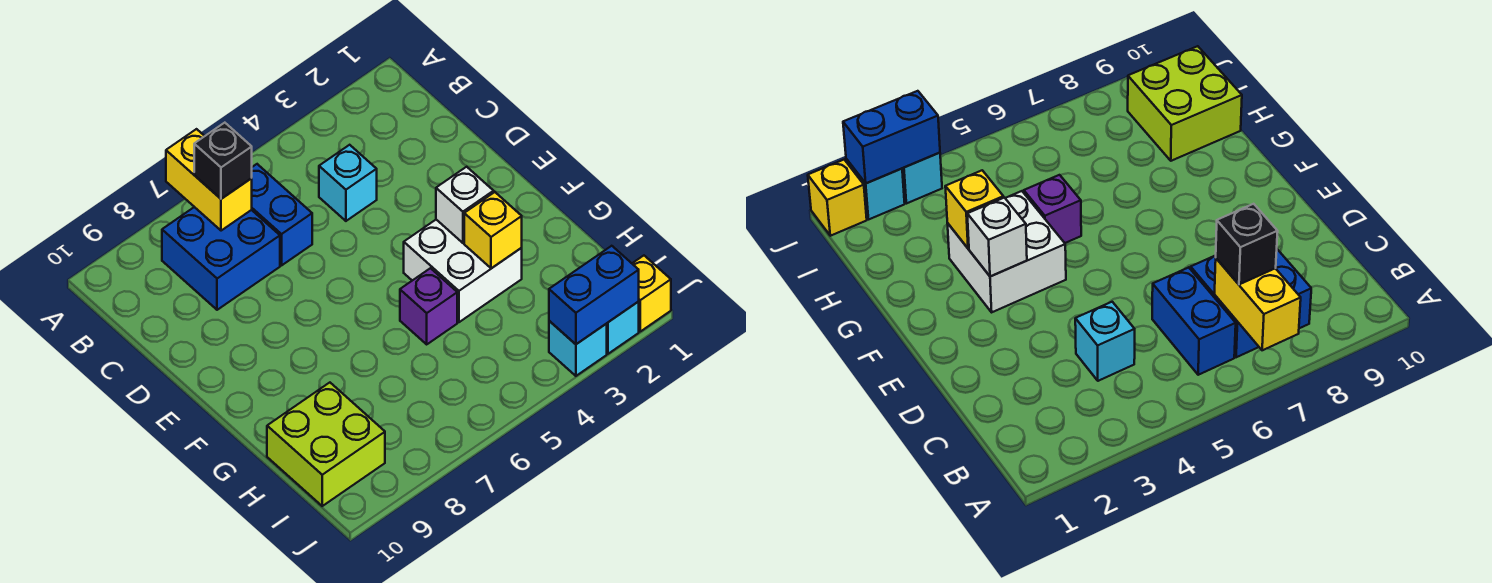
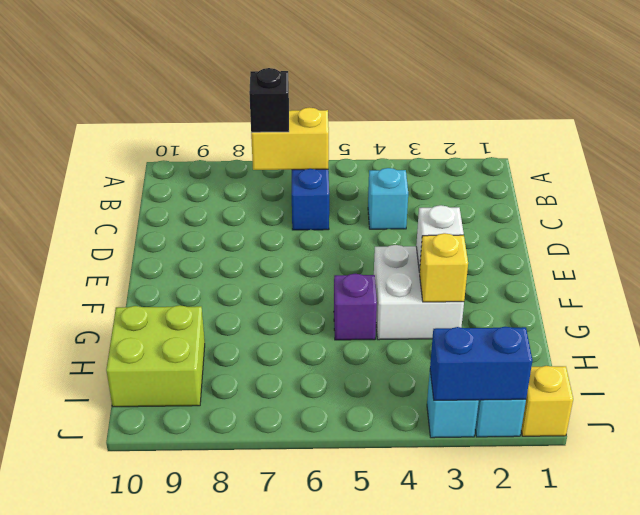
yellow 1x2 brick [166,129,252,231] -> yellow 1x2 brick turned to [251,107,329,170]
blue 2x2 brick [162,207,280,310] -> none

